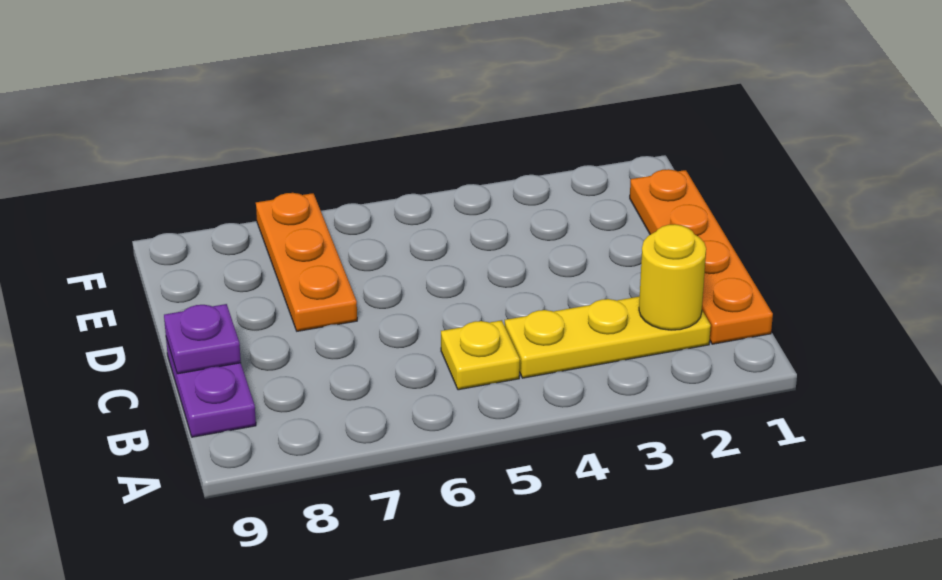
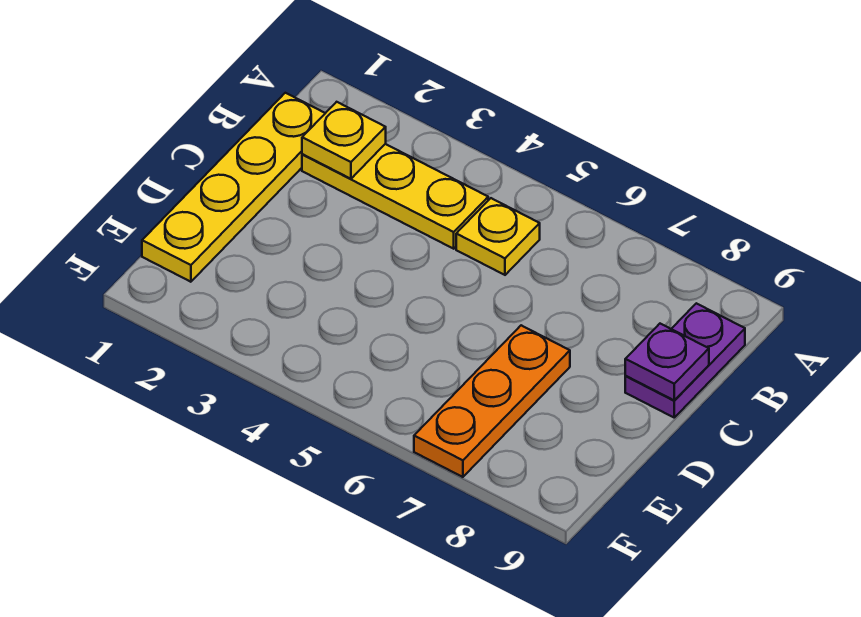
orange 1x4 plate [630,169,773,344] -> yellow 1x4 plate [142,93,325,282]
yellow 1x1 round brick [639,224,706,330] -> yellow 1x1 plate [302,102,386,179]

